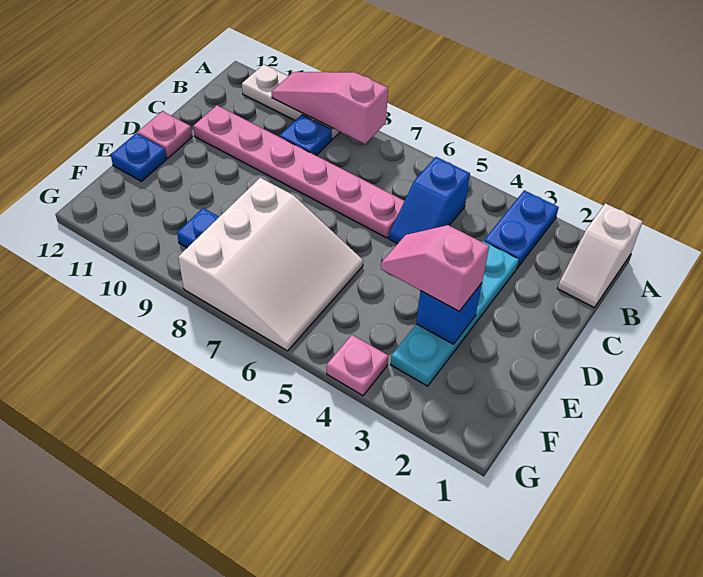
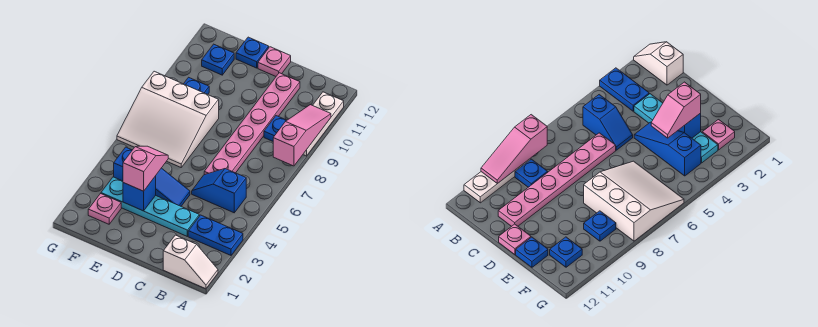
white 1x2 slope [557,203,643,308] -> white 1x2 slope turned to [163,235,218,289]
none -> blue 1x3 slope [114,147,190,206]
none -> blue 1x1 plate [202,44,234,75]
pink 1x1 plate [327,335,388,396] -> pink 1x1 plate moved to [88,194,121,224]

